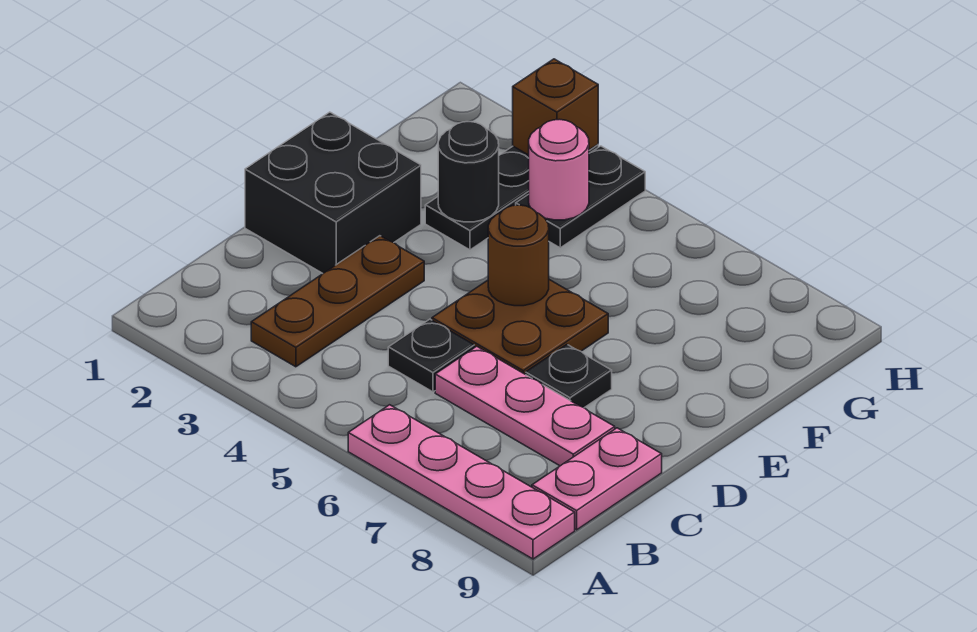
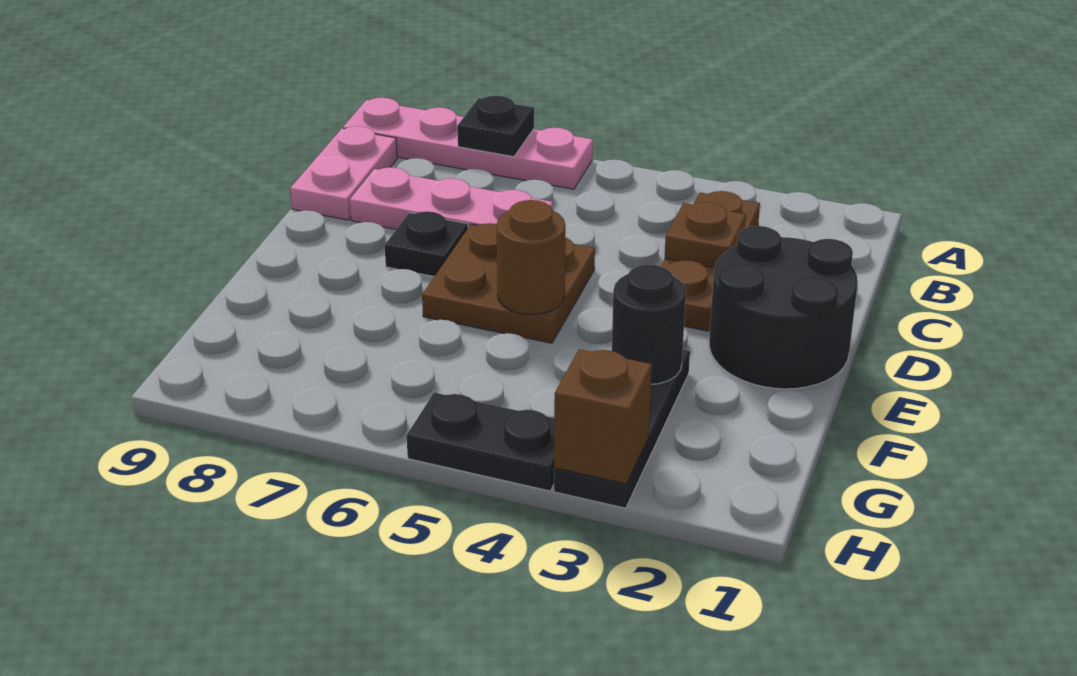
none -> brown 1x1 plate [665,202,746,268]
black 1x1 plate [388,319,474,392] -> black 1x1 plate moved to [457,96,534,157]
black 2x2 brick [245,112,421,273] -> black 2x2 round brick [709,226,858,389]
black 1x2 plate [516,146,645,248] -> black 1x2 plate turned to [406,393,554,491]
pink 1x1 round brick [529,119,589,220] -> none

